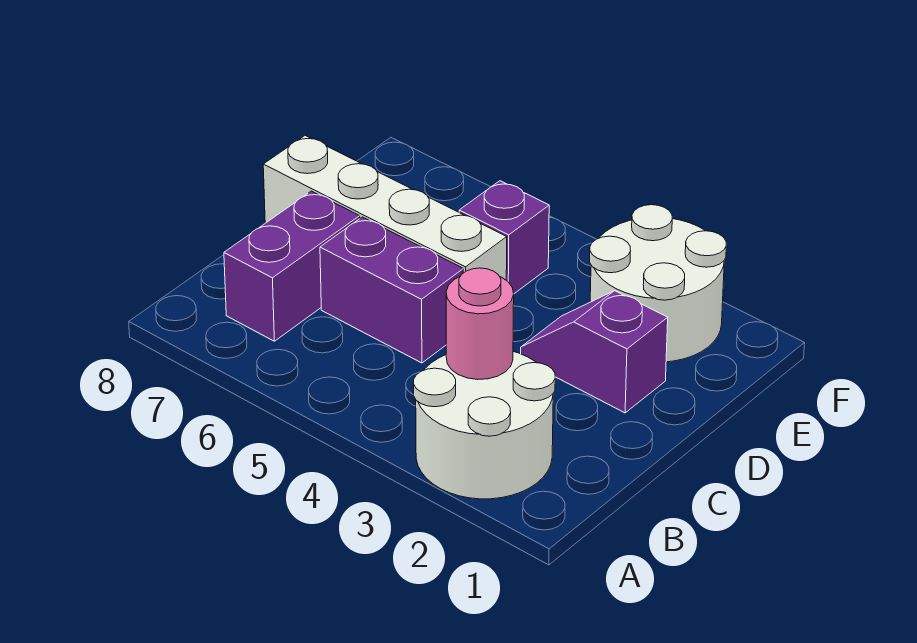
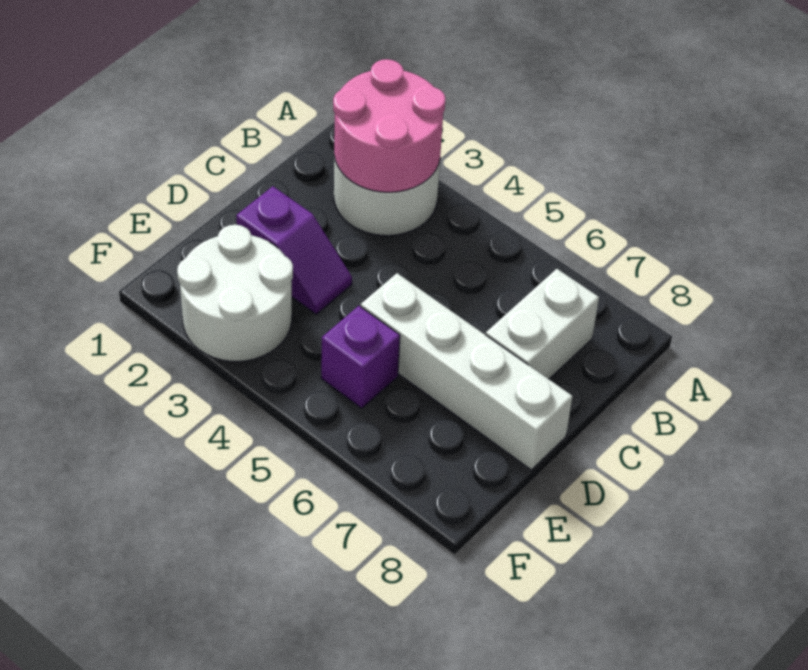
pink 1x1 round brick [446,268,514,380] -> pink 2x2 round brick [333,59,445,192]
purple 1x2 brick [224,191,360,341] -> white 1x2 brick [486,269,599,379]
purple 1x2 brick [320,217,463,363] -> none

